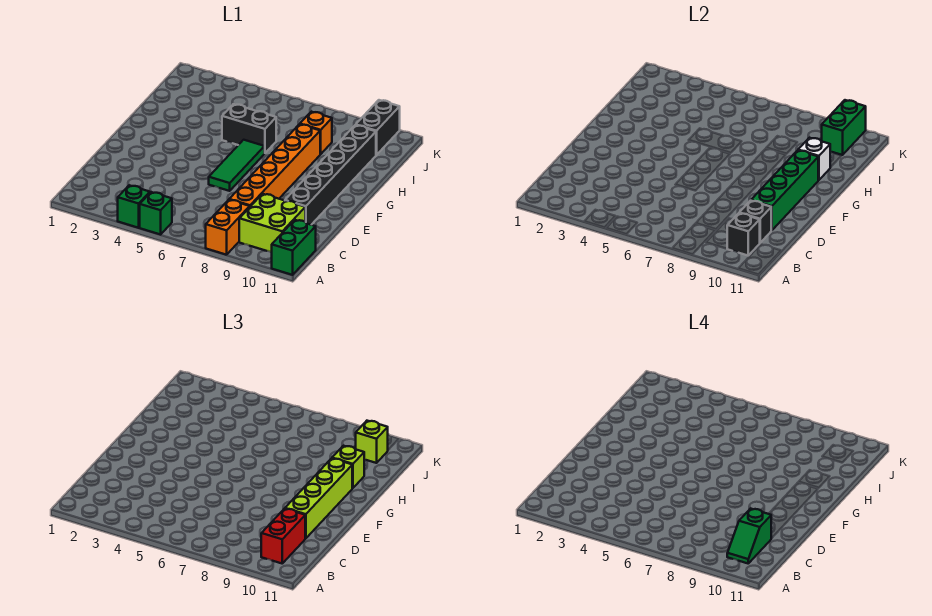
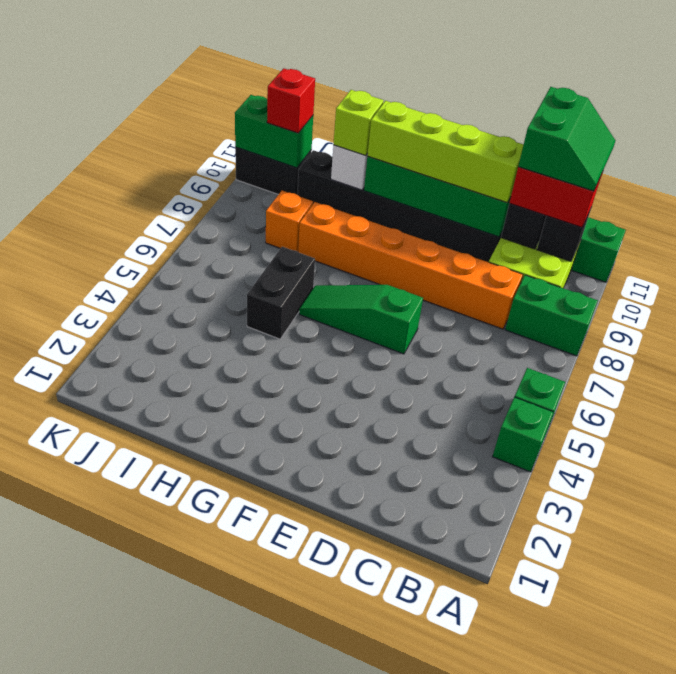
orange 1x2 brick [206,200,250,255] -> green 1x2 brick [505,275,598,356]
green 1x2 slope [727,508,771,563] -> green 2x2 slope [518,87,616,191]
green 1x3 tile [209,140,265,191] -> green 1x3 slope [299,285,423,354]
lime 1x1 brick [356,421,388,463] -> red 1x1 brick [267,68,315,133]

